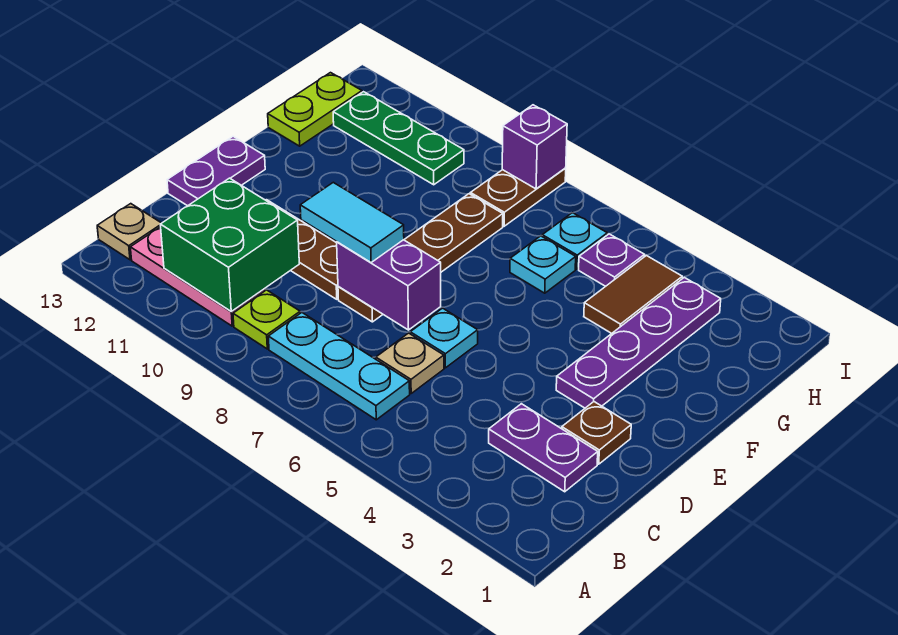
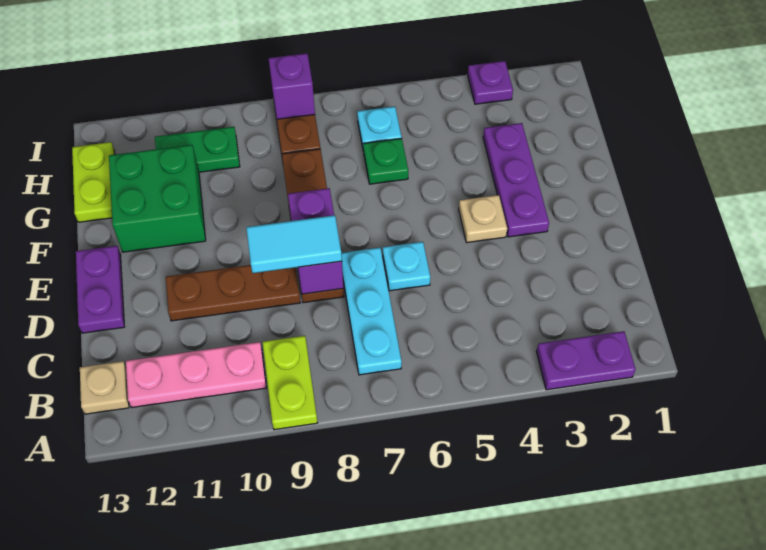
cyan 1x3 plate [268,313,410,420] -> cyan 1x3 plate turned to [341,248,402,375]
lime 1x1 plate [233,290,300,349] -> lime 1x2 plate [263,336,317,430]
green 2x2 brick [160,178,299,311] -> green 2x2 brick moved to [109,145,206,252]
purple 1x2 plate [489,404,598,492] -> purple 1x2 plate moved to [537,331,636,390]
tan 1x1 plate [376,333,444,393] -> tan 1x1 plate moved to [459,195,507,243]
brown 1x1 plate [562,402,631,464] -> none
purple 1x2 brick [337,240,441,330] -> purple 1x2 brick turned to [288,188,343,294]
purple 1x4 plate [556,277,721,408] -> purple 1x3 plate [483,123,549,237]
brown 1x2 tile [584,256,682,334] -> none
cyan 1x1 plate [510,236,576,293] -> green 1x1 plate [363,138,408,184]
purple 1x1 plate [579,234,645,286] -> purple 1x1 plate moved to [468,61,513,104]
green 1x3 plate [333,92,464,185] -> green 1x2 plate [155,127,240,172]

